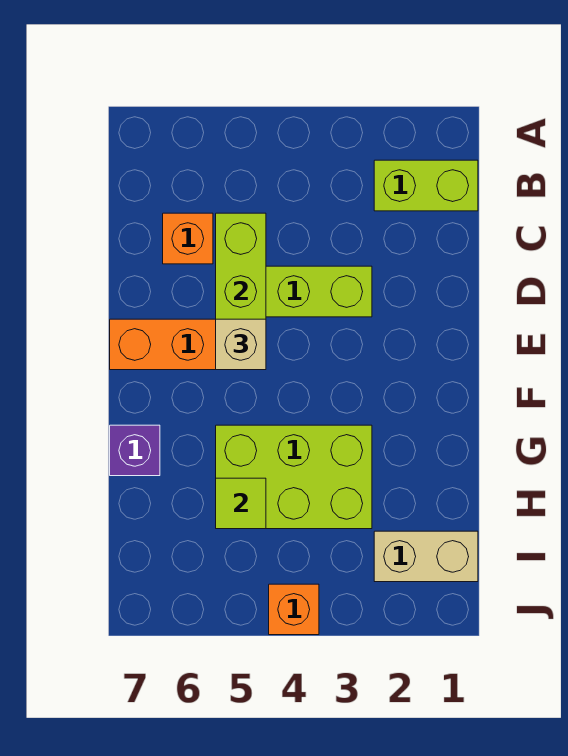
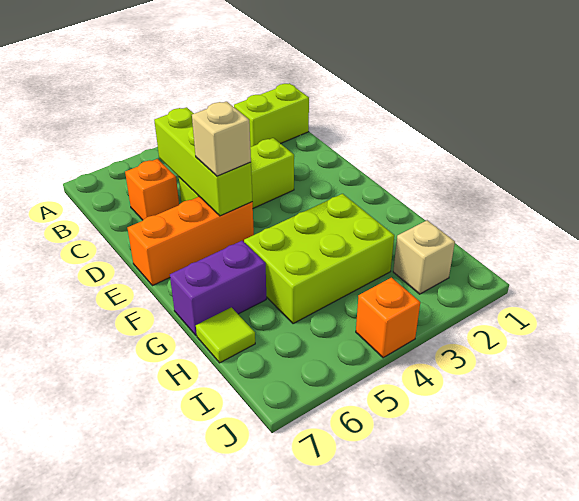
purple 1x1 brick [110,425,160,476] -> purple 1x2 brick [170,241,266,335]
lime 1x1 tile [216,478,266,529] -> lime 1x1 tile moved to [196,307,255,363]
tan 1x2 brick [374,531,478,582] -> tan 1x1 brick [393,220,455,294]

